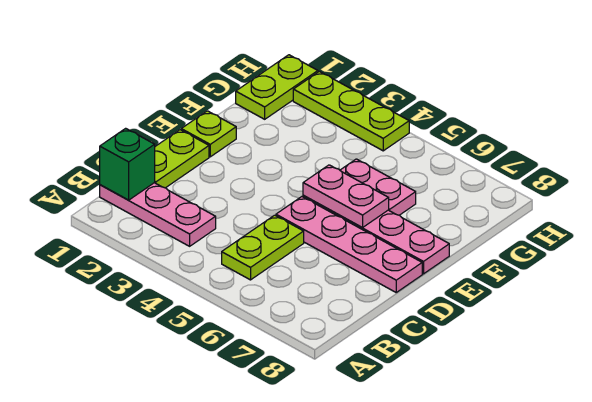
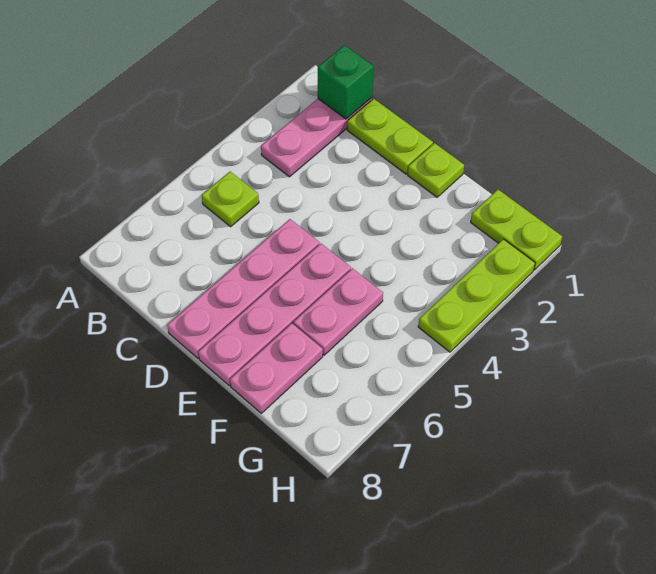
lime 1x2 plate [222,215,304,280] -> lime 1x1 plate [202,172,259,227]
pink 1x2 plate [303,165,389,227] -> pink 1x2 plate moved to [230,323,323,413]

